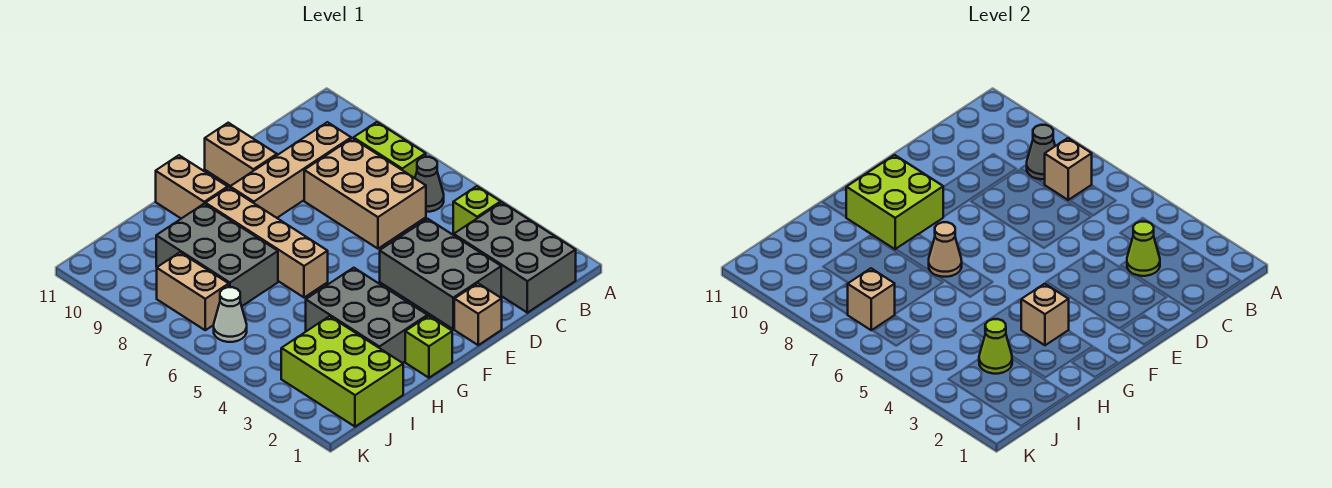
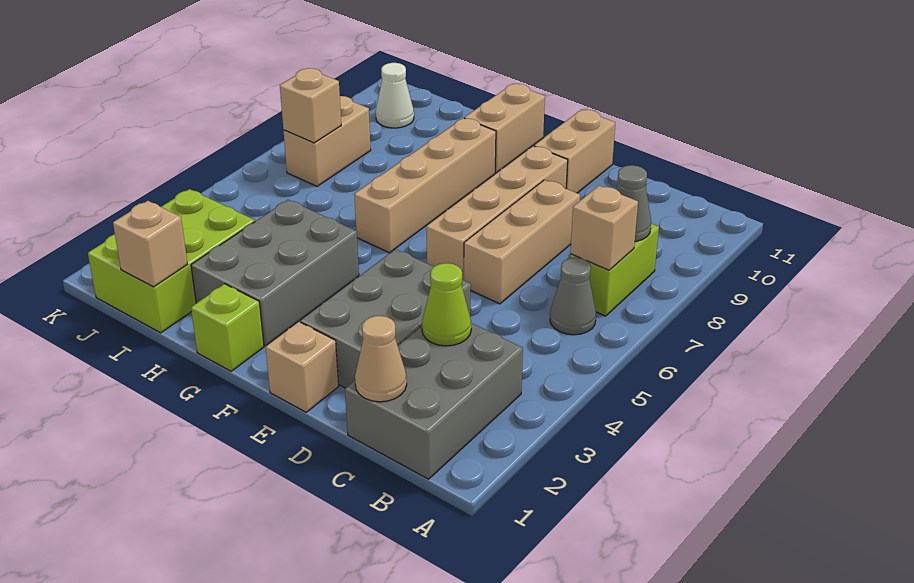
lime 1x1 brick [453,186,501,233] -> none
tan 2x3 brick [304,138,426,249] -> tan 1x3 brick [464,180,580,304]
tan 1x4 brick [230,122,351,218] -> tan 1x4 brick turned to [426,146,568,280]
lime 2x2 brick [846,155,943,249] -> none
tan 1x1 brick [1021,284,1069,345] -> tan 1x1 brick moved to [113,201,187,287]
tan 1x1 cone [929,222,962,277] -> tan 1x1 cone moved to [355,316,407,402]
grey 2x3 brick [156,204,278,306] -> none
lime 1x1 cone [979,319,1012,374] -> none
white 1x1 cone [214,287,247,342] -> white 1x1 cone moved to [376,63,414,128]

